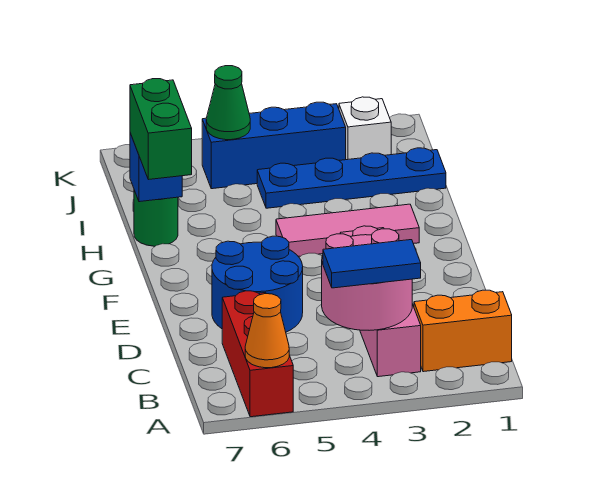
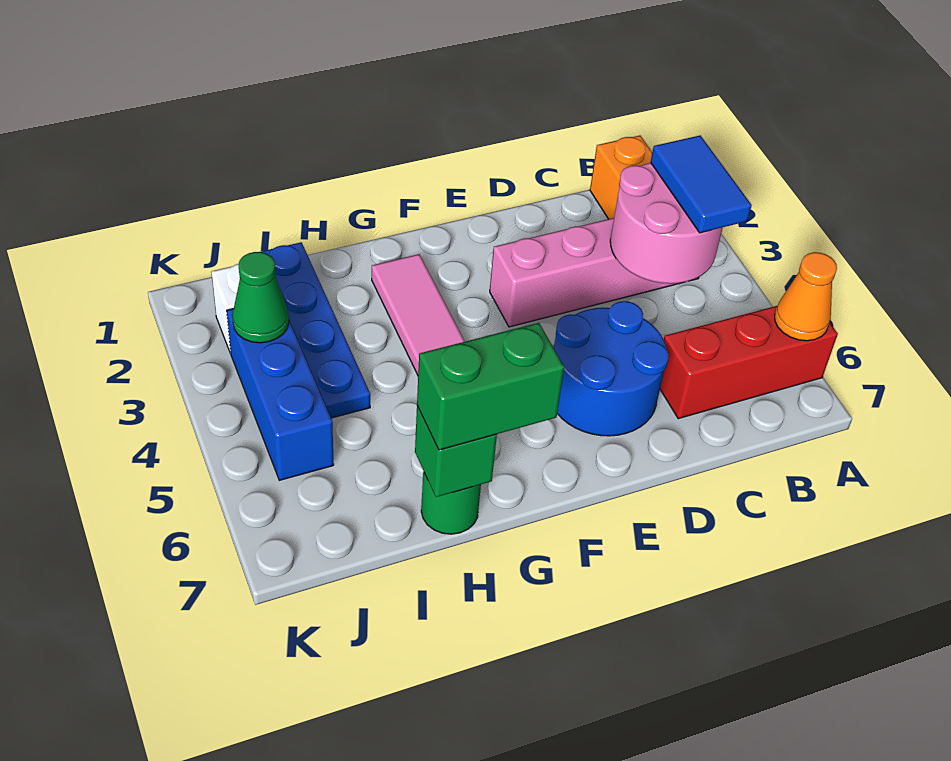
blue 1x1 brick [130,133,182,202] -> green 1x1 brick [415,406,497,497]
green 1x1 cone [206,66,250,140] -> green 1x1 cone moved to [232,252,289,343]

